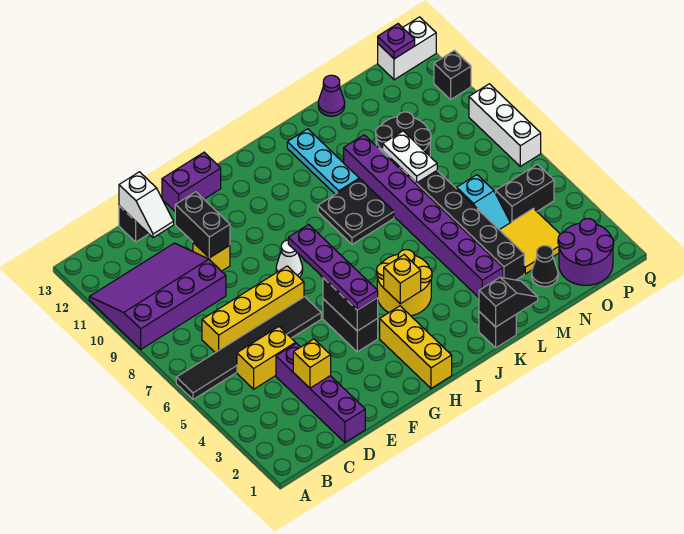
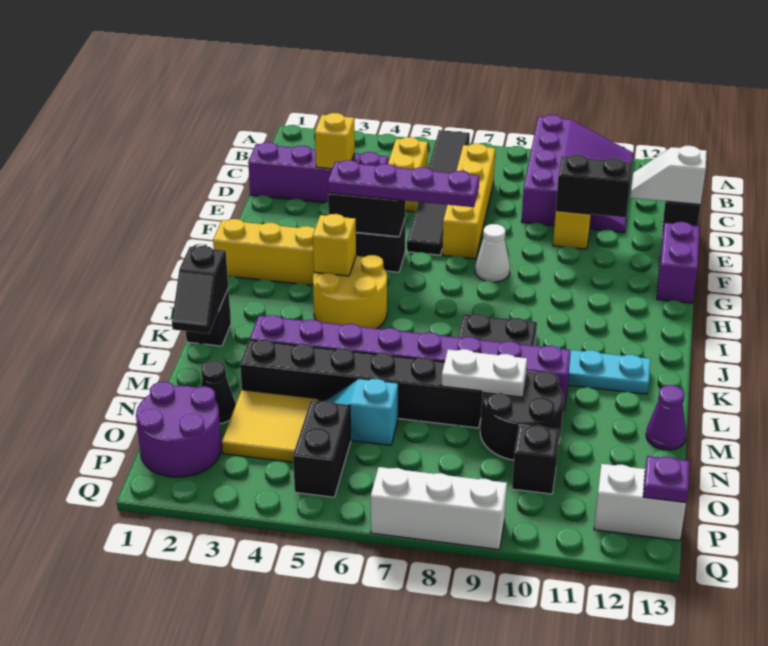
white 1x2 brick [378,17,436,80] -> white 1x2 brick turned to [594,464,686,541]
black 1x1 brick [434,50,471,99] -> black 1x1 brick moved to [512,425,559,494]

